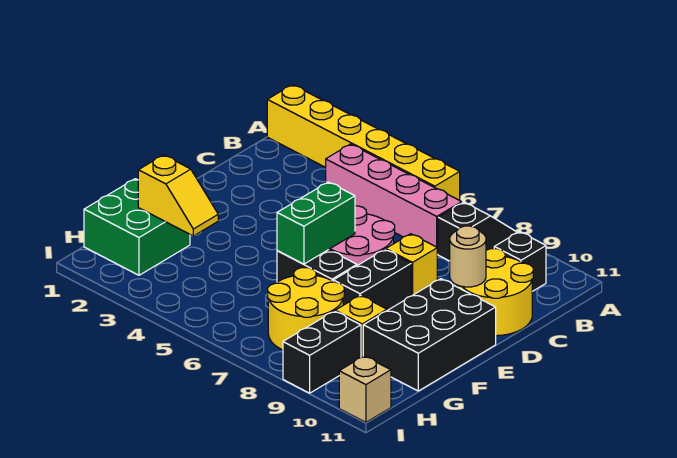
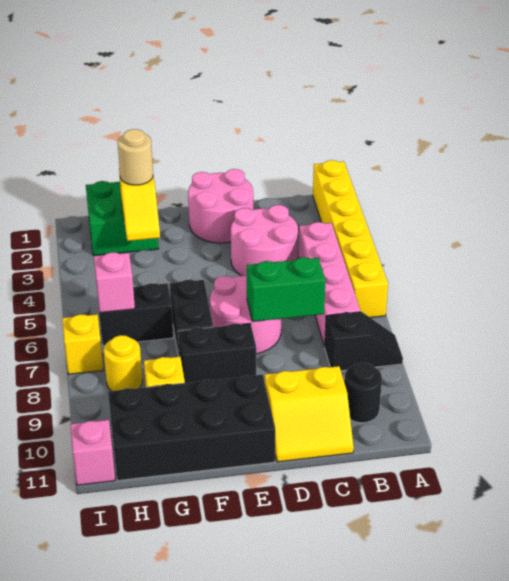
black 1x1 brick [494,232,546,291] -> black 1x1 round brick [344,363,382,423]
none -> pink 2x2 round brick [231,205,298,276]
yellow 2x2 round brick [458,249,533,336] -> yellow 2x2 slope [265,366,354,462]
none -> pink 2x2 round brick [188,169,253,243]
yellow 1x1 brick [386,234,437,296] -> yellow 1x1 brick moved to [62,314,103,374]
tan 1x1 round brick [450,226,486,287] -> tan 1x1 round brick moved to [118,129,153,185]
green 1x2 brick [277,182,355,264] -> green 1x2 brick moved to [247,257,326,322]
black 2x3 brick [363,279,496,391] -> black 2x4 brick [108,375,275,480]
yellow 2x2 round brick [268,268,344,350] -> yellow 1x1 round brick [104,335,142,391]
none -> pink 1x1 brick [94,252,135,313]
black 1x2 brick [283,311,361,393] -> black 1x2 brick moved to [98,283,173,346]
tan 1x1 brick [339,356,391,422] -> pink 1x1 brick [70,420,115,485]

